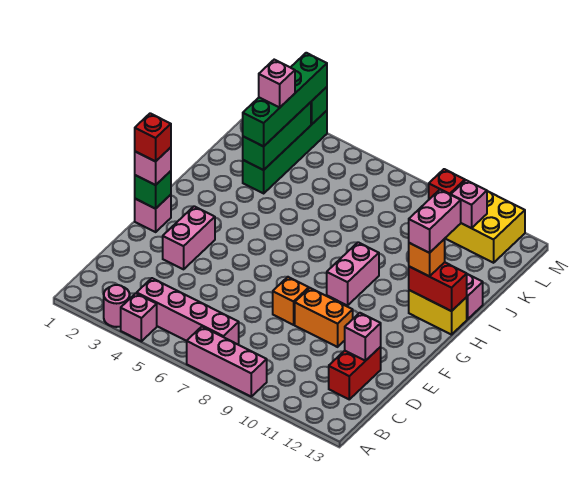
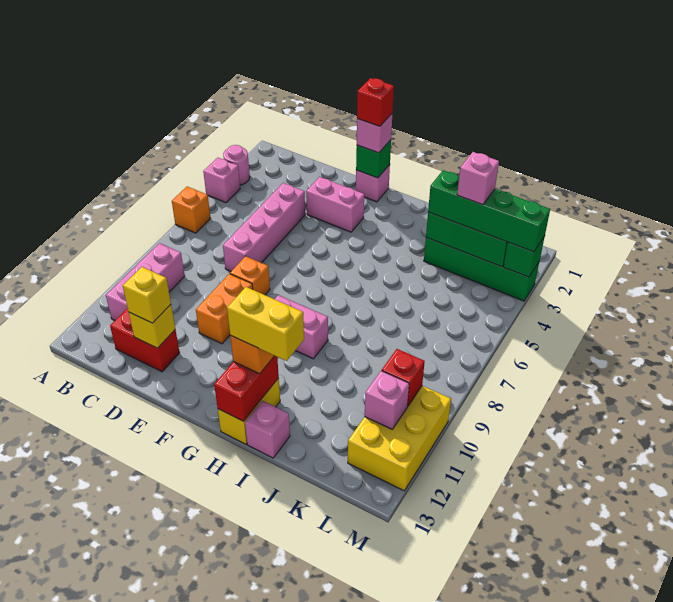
none -> orange 1x1 brick [172,187,211,233]
pink 1x3 brick [187,327,267,396] -> pink 1x3 brick moved to [106,243,185,320]
pink 1x4 brick [137,278,239,345] -> pink 1x4 brick moved to [223,183,305,271]
pink 1x1 brick [345,313,381,361] -> yellow 1x1 brick [129,305,175,348]
none -> yellow 1x1 brick [123,267,171,323]
pink 1x2 brick [409,190,461,253] -> yellow 1x2 brick [227,287,304,361]

